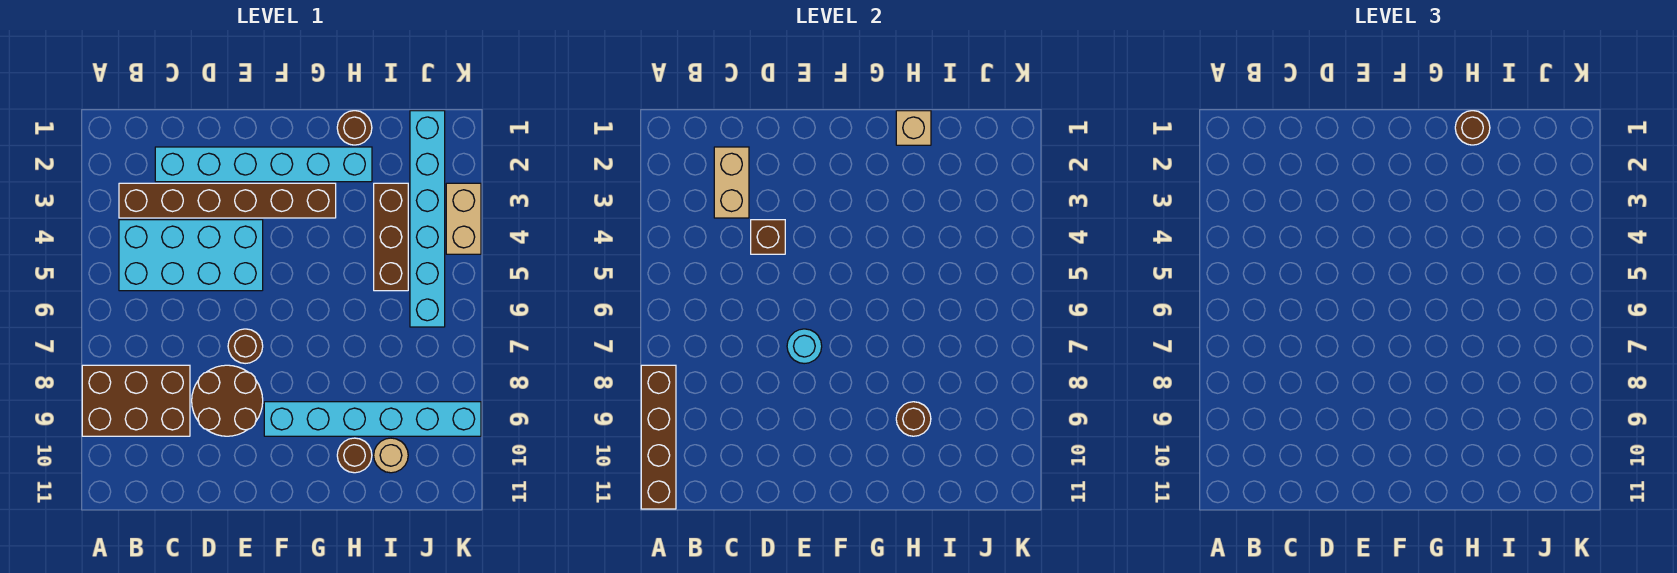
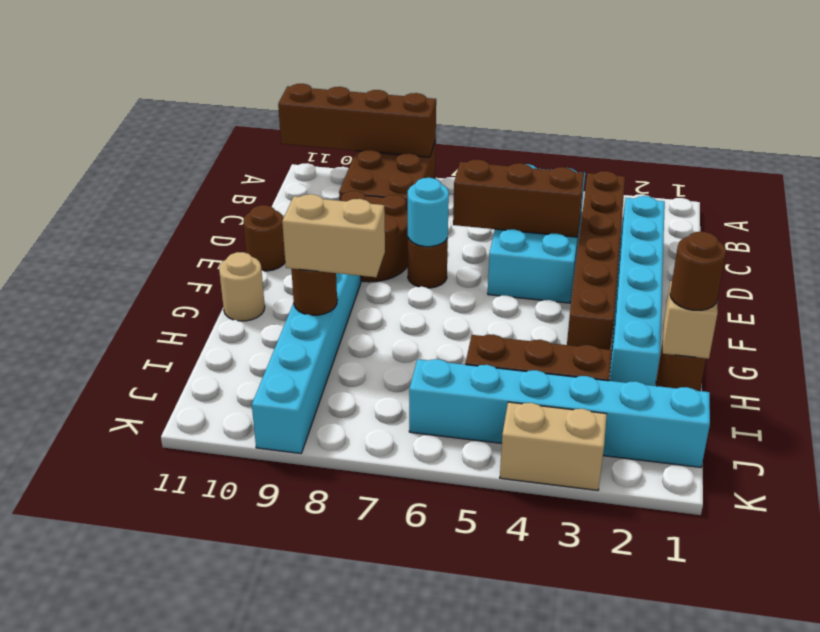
tan 1x2 brick [714,147,749,218] -> tan 1x2 brick moved to [282,194,385,277]
brown 1x1 brick [751,220,785,254] -> brown 1x3 brick [453,160,584,237]
brown 1x1 round brick [337,438,372,473] -> brown 1x1 round brick moved to [243,205,285,271]
tan 1x1 round brick [374,438,408,473] -> tan 1x1 round brick moved to [219,252,265,321]

